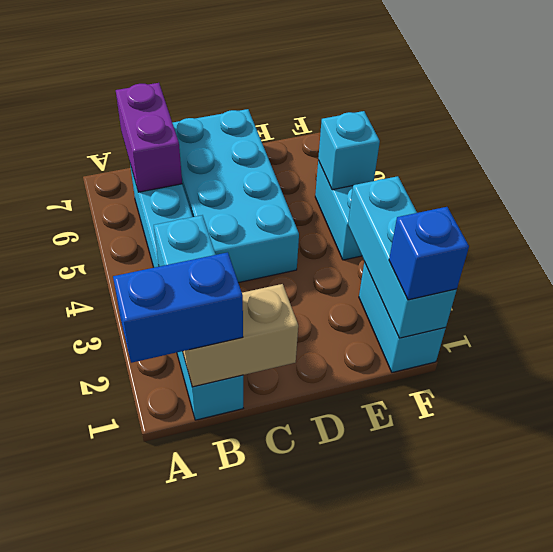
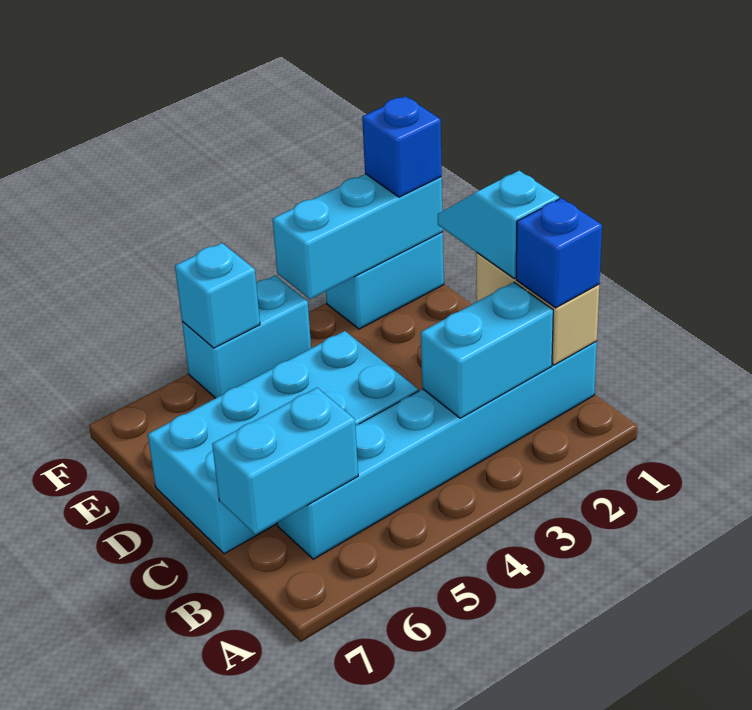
blue 1x2 brick [113,252,243,363] -> blue 1x1 brick [516,198,602,308]
purple 1x2 brick [116,83,182,192] -> cyan 1x2 brick [212,388,358,534]
none -> cyan 1x2 slope [438,171,559,278]

